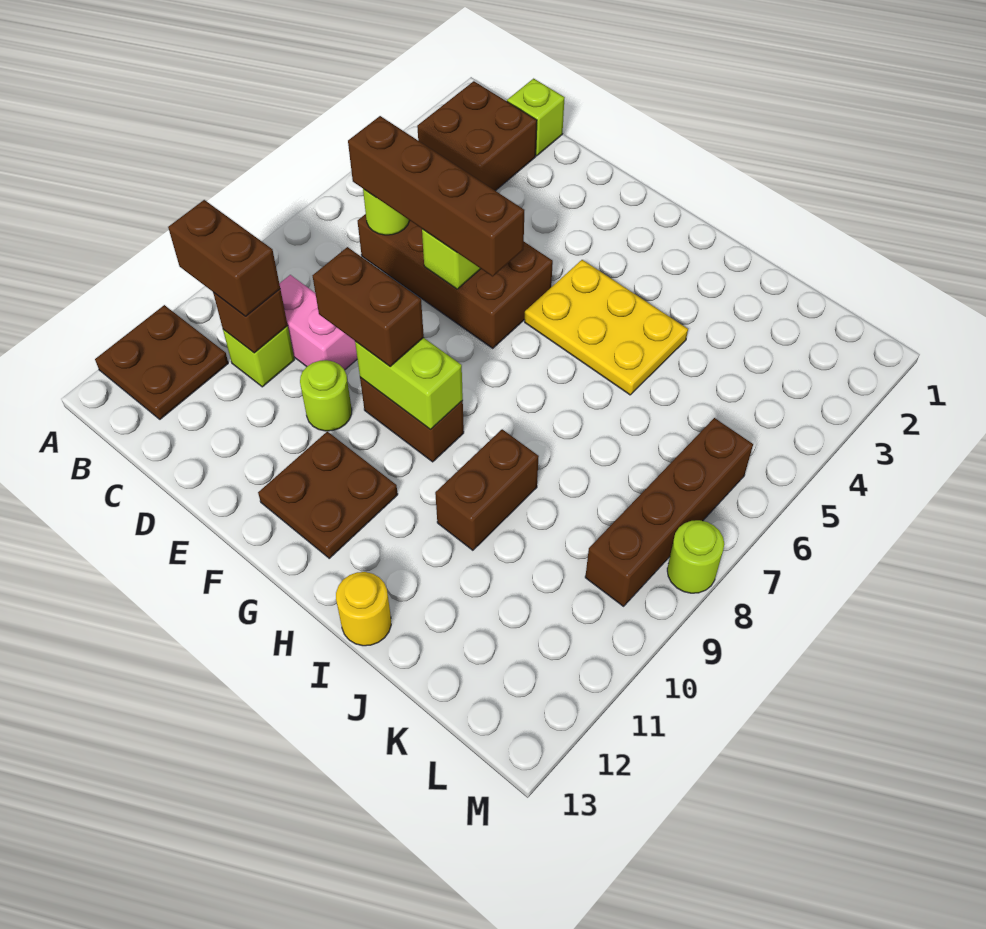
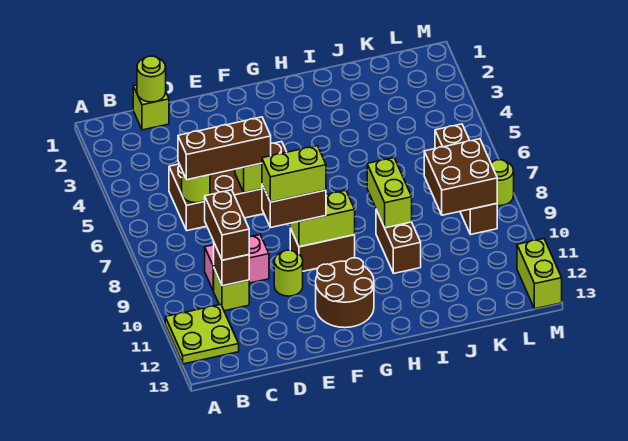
brown 2x2 plate [95,305,228,419] -> lime 2x2 plate [165,304,239,364]
brown 2x2 brick [417,81,537,191] -> brown 2x2 brick moved to [424,139,497,215]
brown 1x2 brick [168,200,280,316] -> brown 1x2 brick turned to [205,190,249,260]
none -> lime 1x1 round brick [137,56,166,102]
brown 1x4 brick [348,116,524,276] -> brown 1x3 brick [178,117,271,180]
none -> lime 1x2 brick [262,146,326,202]
brown 2x2 plate [258,431,398,558] -> brown 2x2 round brick [316,258,374,328]
yellow 2x3 plate [525,260,688,395] -> none
none -> lime 1x2 brick [367,158,412,228]
yellow 1x1 round brick [336,572,391,646] -> none
none -> lime 1x2 brick [517,239,562,309]

